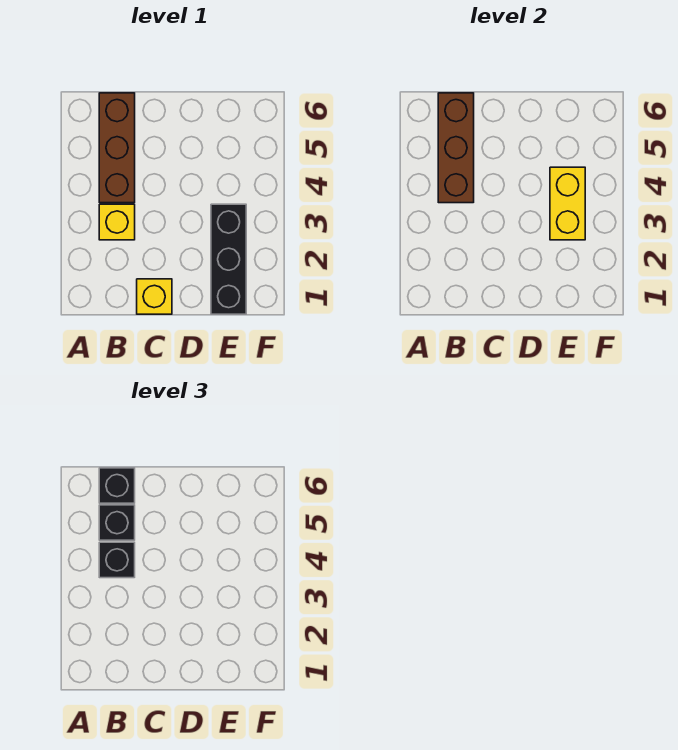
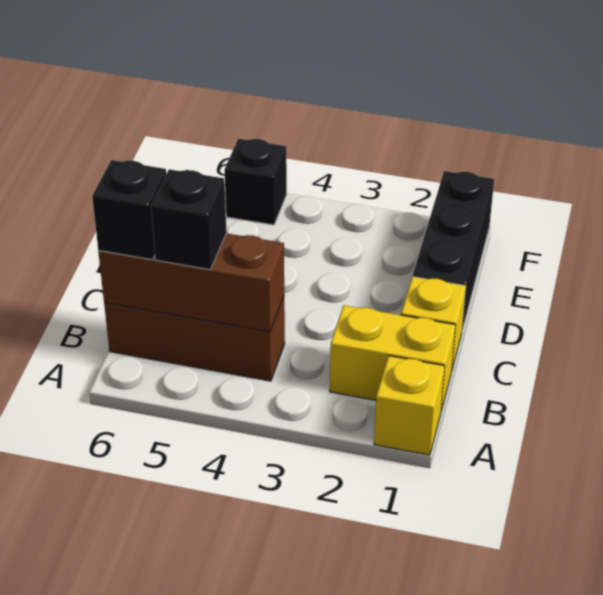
yellow 1x1 brick [99,204,135,240] -> yellow 1x1 brick moved to [374,356,445,455]
black 1x1 brick [99,542,135,578] -> black 1x1 brick moved to [224,139,287,225]
black 1x3 brick [211,204,246,314] -> black 1x3 brick turned to [413,171,494,330]
yellow 1x2 brick [550,167,585,240] -> yellow 1x2 brick moved to [330,305,456,411]

